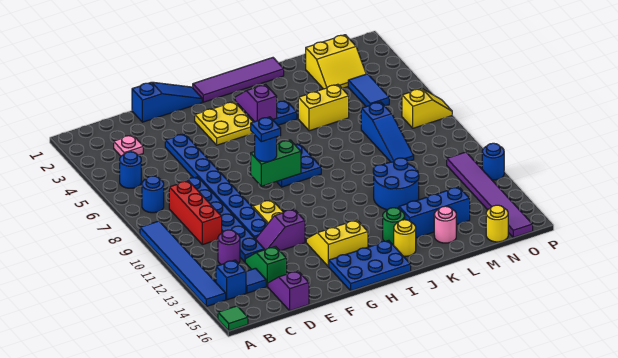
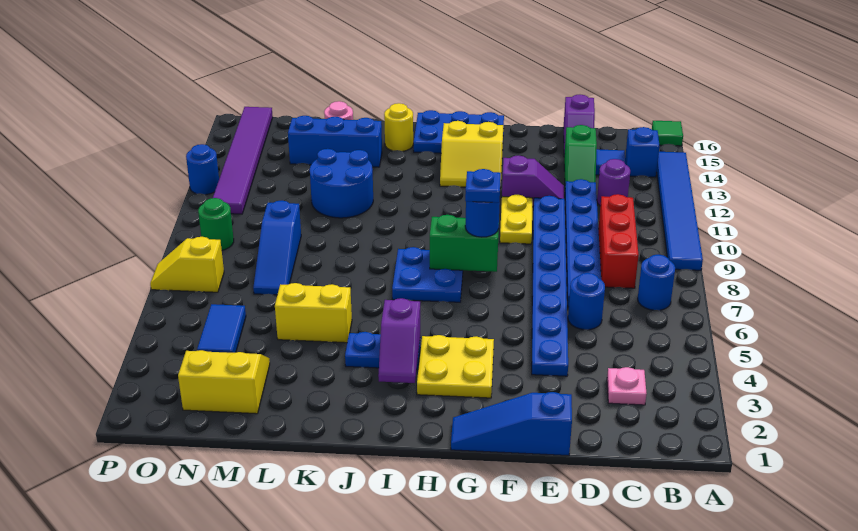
blue 1x1 round brick [120,152,141,188] -> blue 1x1 round brick moved to [568,273,605,330]
purple 1x4 tile [193,58,284,102] -> none
green 1x1 round brick [383,208,405,244] -> green 1x1 round brick moved to [198,198,234,250]
blue 1x3 slope [361,102,414,162] -> blue 1x3 slope turned to [253,201,301,295]
yellow 1x1 round brick [486,205,508,242] -> none

